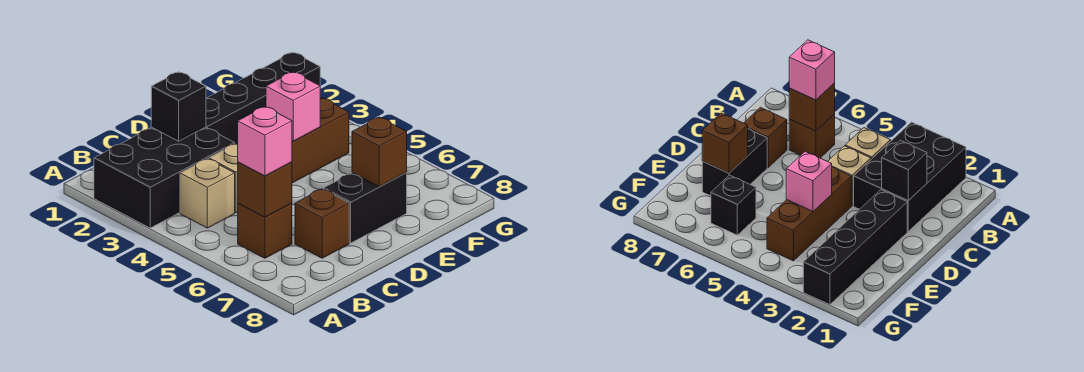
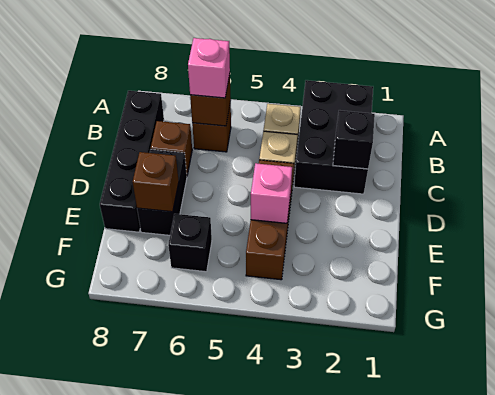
black 1x4 brick [206,52,320,144] -> black 1x4 brick moved to [100,91,164,232]

